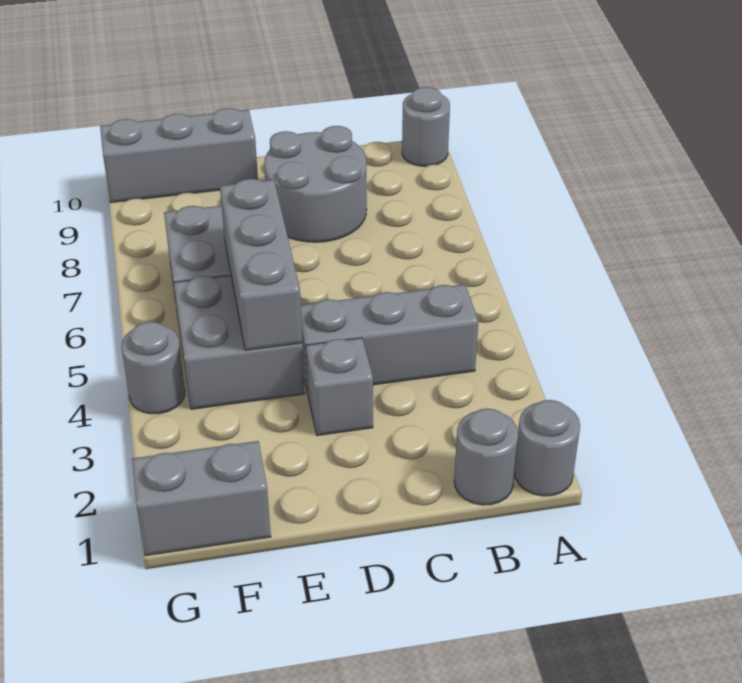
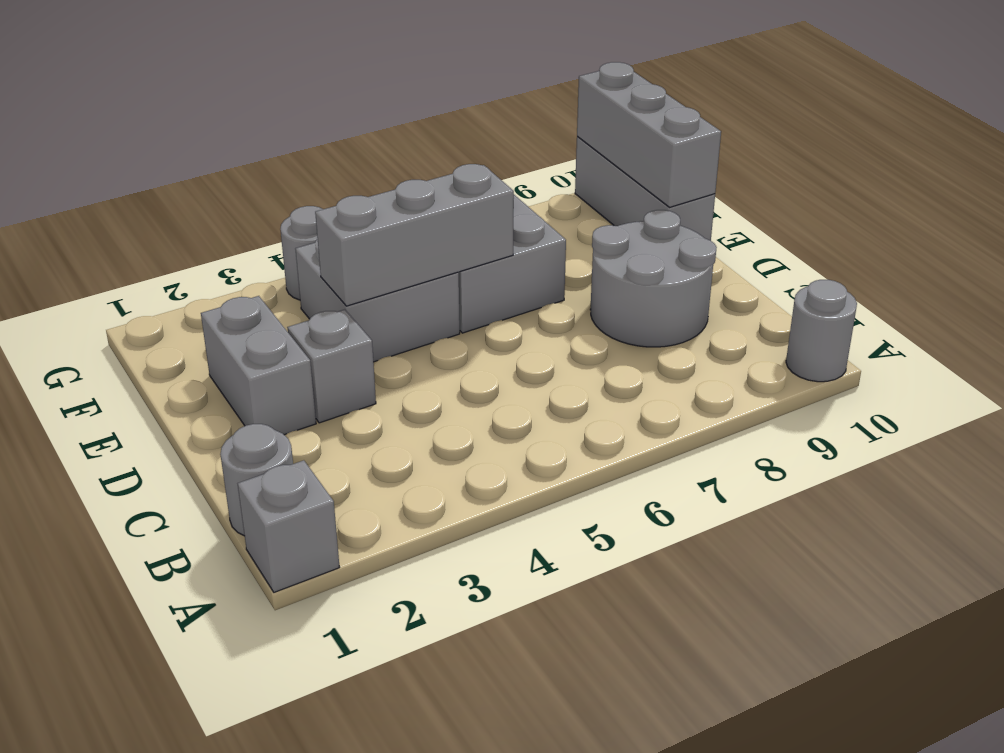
grey 1x1 round brick [515,400,580,496] -> grey 1x1 brick [238,460,340,592]
grey 1x3 brick [301,284,478,393] -> grey 1x3 brick moved to [577,62,721,207]
grey 1x2 brick [132,441,271,556] -> grey 1x2 brick moved to [201,296,316,435]

